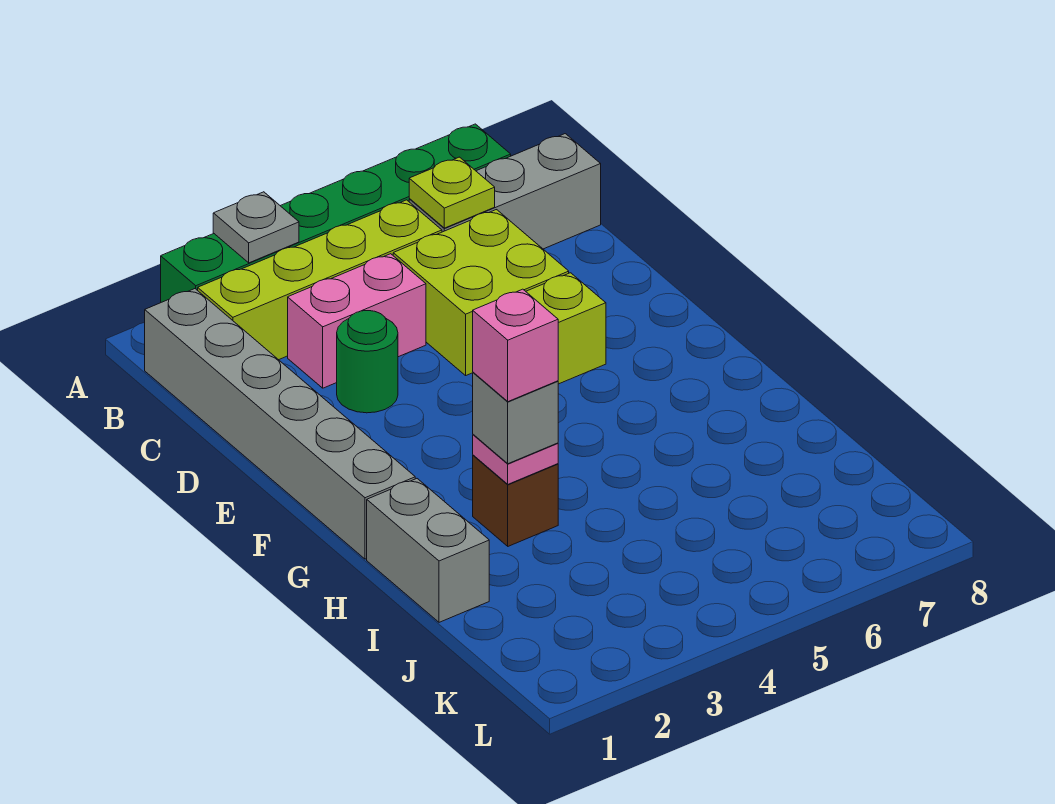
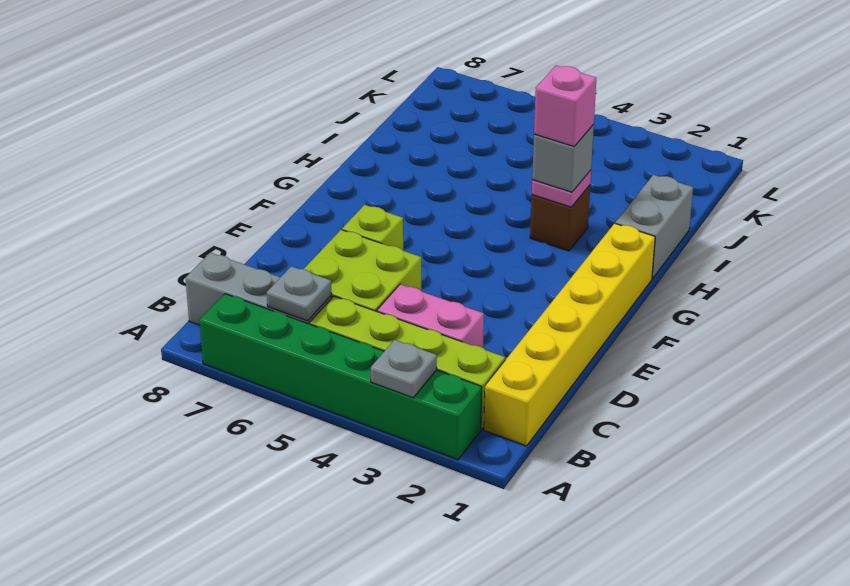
grey 1x6 brick [145,289,415,559] -> yellow 1x6 brick [484,223,655,446]
lime 1x1 plate [409,157,495,228] -> grey 1x1 plate [267,266,332,321]
green 1x1 round brick [337,311,398,413] -> none

